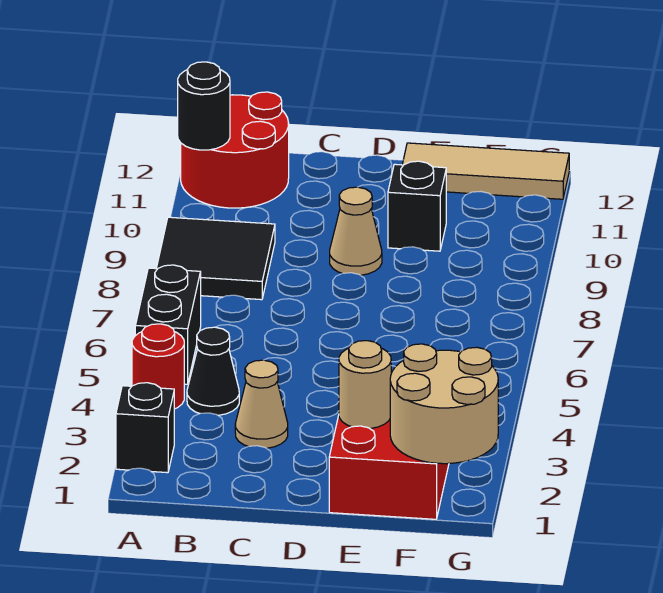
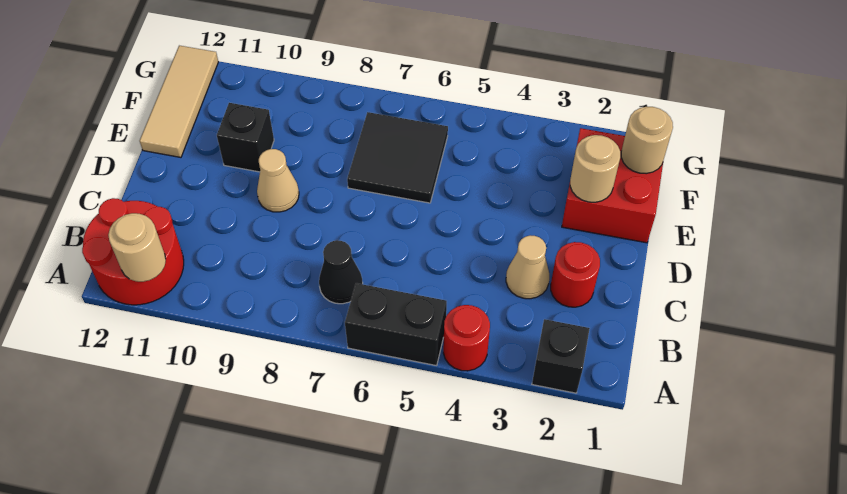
black 2x2 tile [156,217,275,300] -> black 2x2 tile moved to [347,112,448,203]
black 1x1 round brick [178,62,230,150] -> tan 1x1 round brick [108,213,166,282]
black 1x1 cone [187,327,239,415] -> black 1x1 cone moved to [319,240,363,304]
none -> red 1x1 round brick [551,242,600,307]
tan 2x2 round brick [390,344,498,464] -> tan 1x1 round brick [621,107,673,174]

